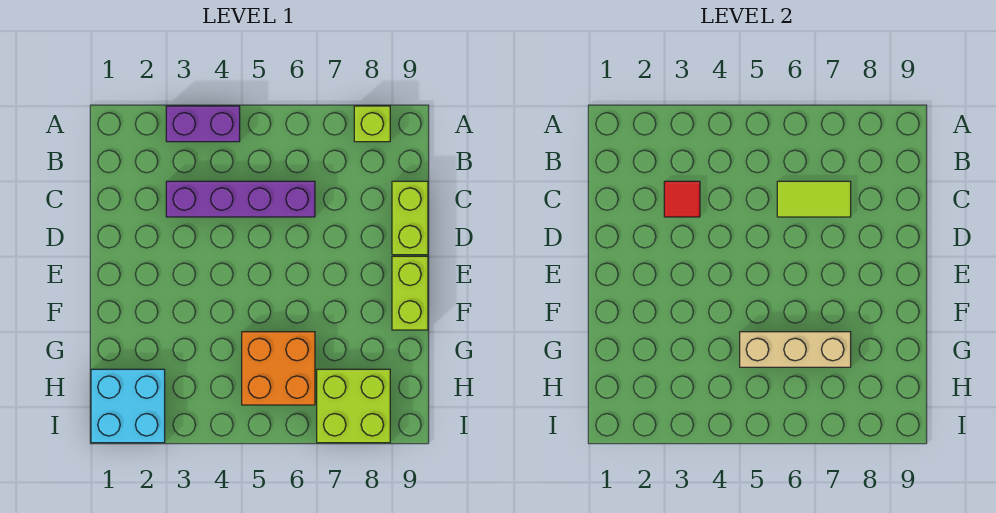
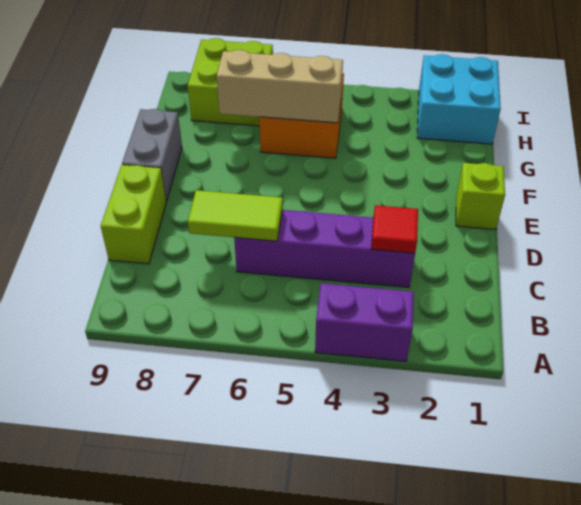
lime 1x1 brick [354,106,390,142] -> lime 1x1 brick moved to [456,163,505,230]
lime 1x2 brick [392,256,428,330] -> grey 1x2 brick [122,109,182,201]

